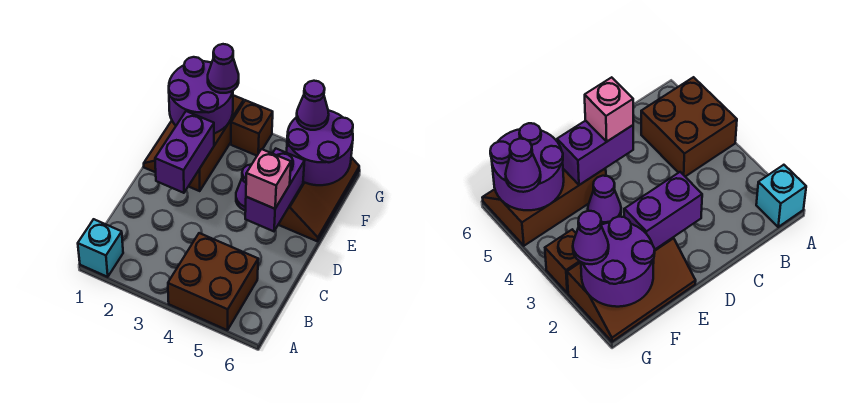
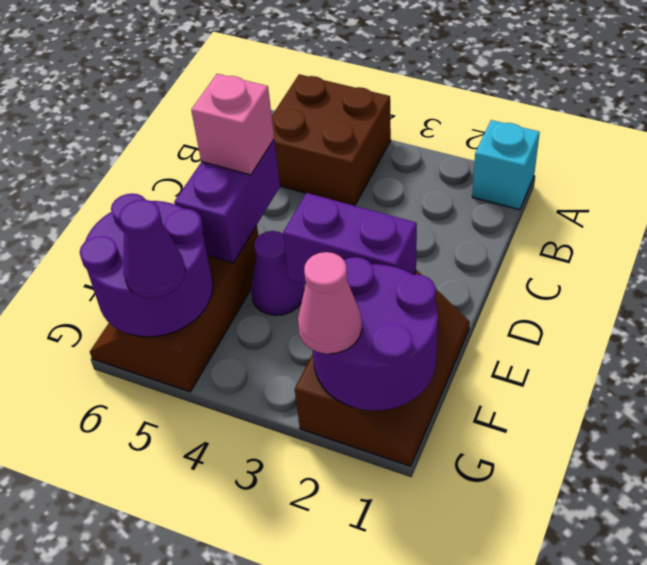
purple 1x2 brick [155,111,214,193] -> purple 1x2 brick turned to [283,193,417,284]
purple 1x1 cone [208,44,239,93] -> pink 1x1 cone [298,252,362,354]
brown 1x1 brick [231,100,273,156] -> none

